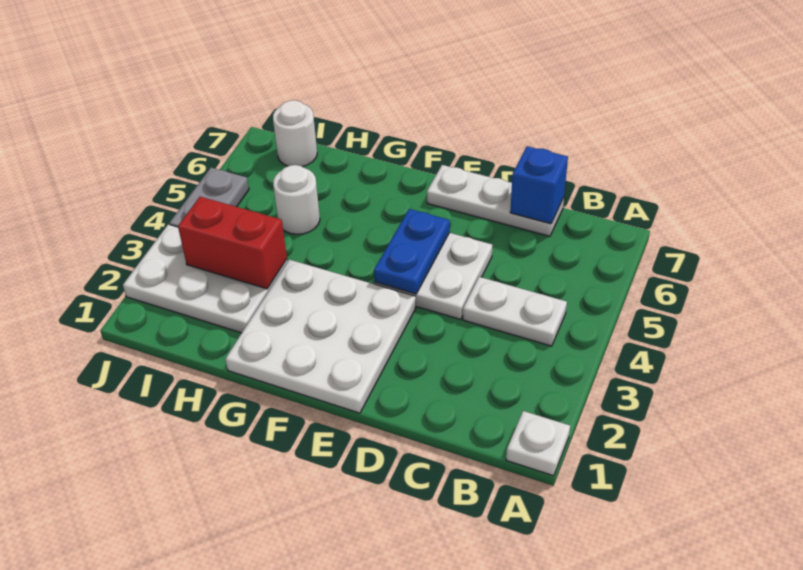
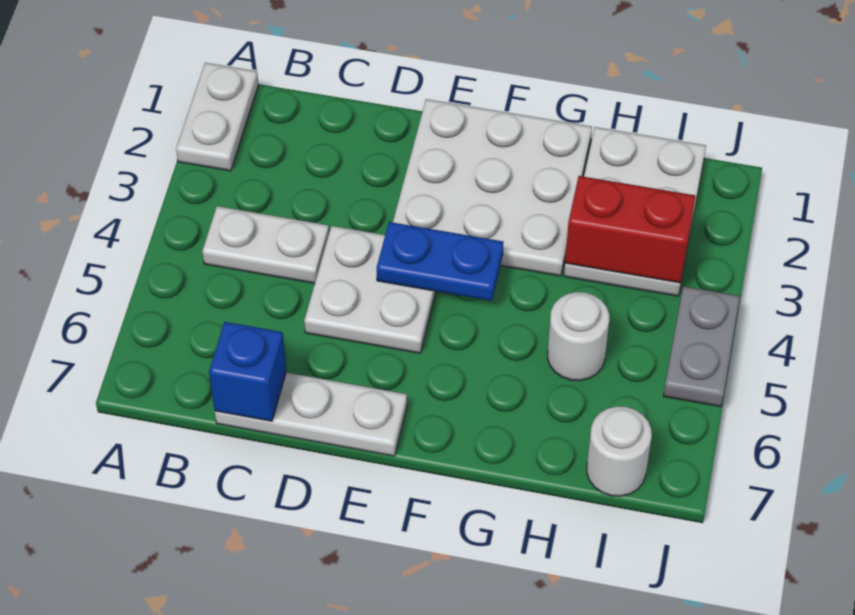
white 1x1 plate [506,411,570,476] -> white 1x2 plate [176,63,258,171]
blue 1x2 plate [374,209,450,294] -> blue 1x2 plate turned to [376,222,503,301]
white 2x3 plate [123,224,288,333] -> white 2x3 plate turned to [564,127,706,296]

